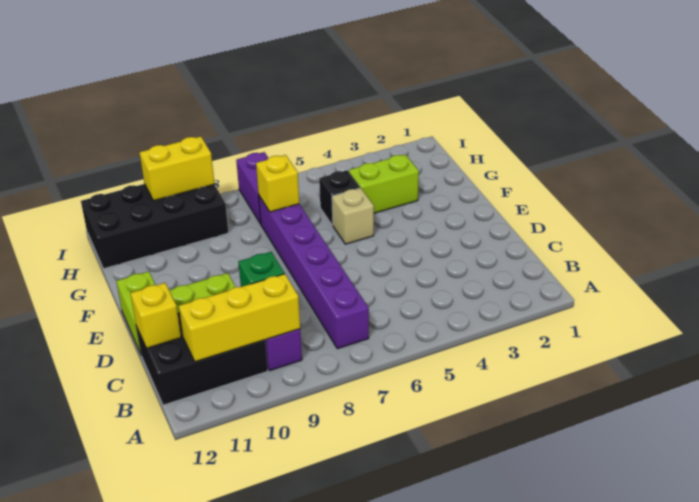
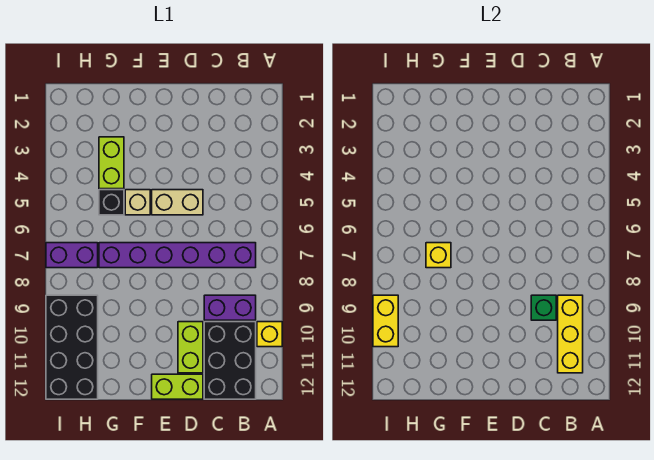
yellow 1x1 brick [131,283,181,348] -> yellow 1x1 brick moved to [257,322,282,347]
none -> tan 1x2 brick [152,190,203,215]

